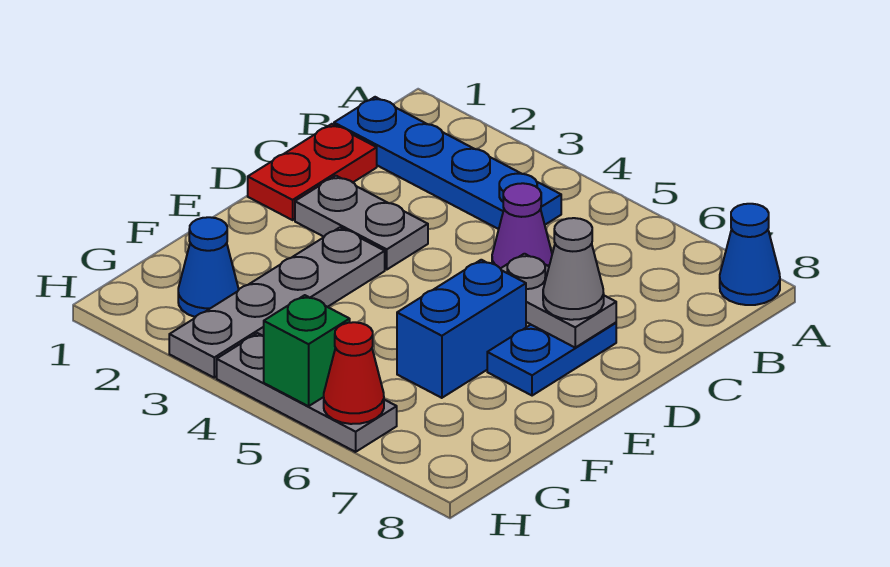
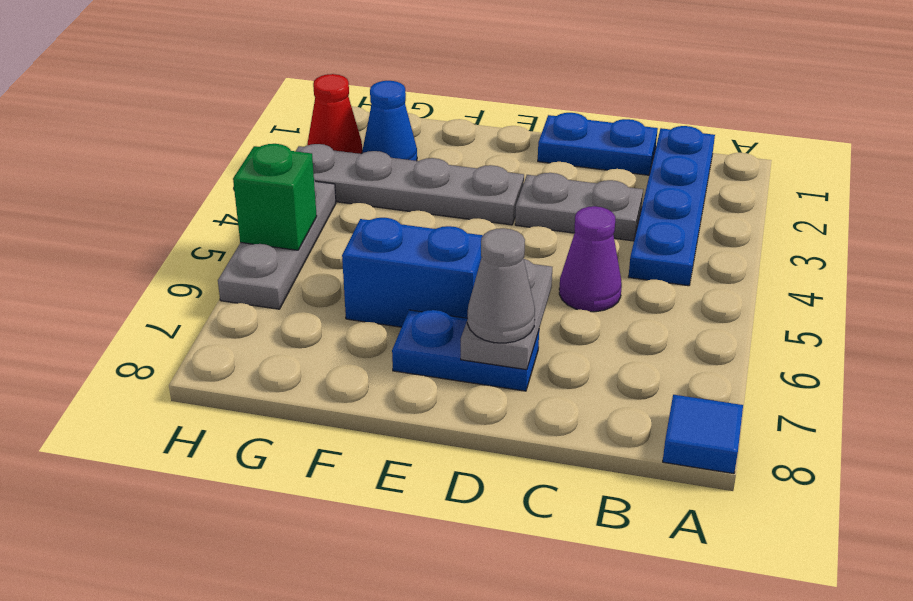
blue 1x1 cone [720,204,780,305] -> blue 1x1 tile [663,395,743,474]
red 1x2 plate [248,124,377,220] -> blue 1x2 plate [538,113,658,175]
grey 1x2 plate [295,176,428,269] -> grey 1x2 plate turned to [515,173,643,241]
red 1x1 cone [324,322,384,424] -> red 1x1 cone moved to [307,74,362,154]

